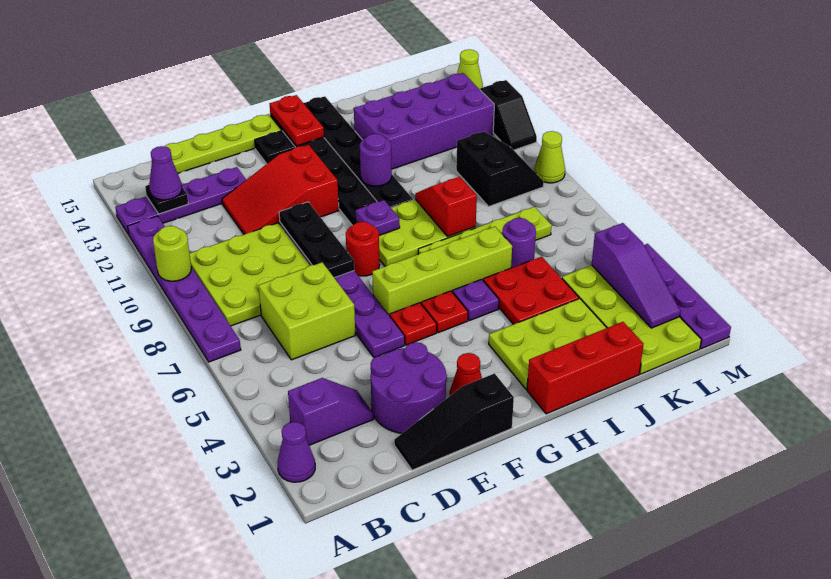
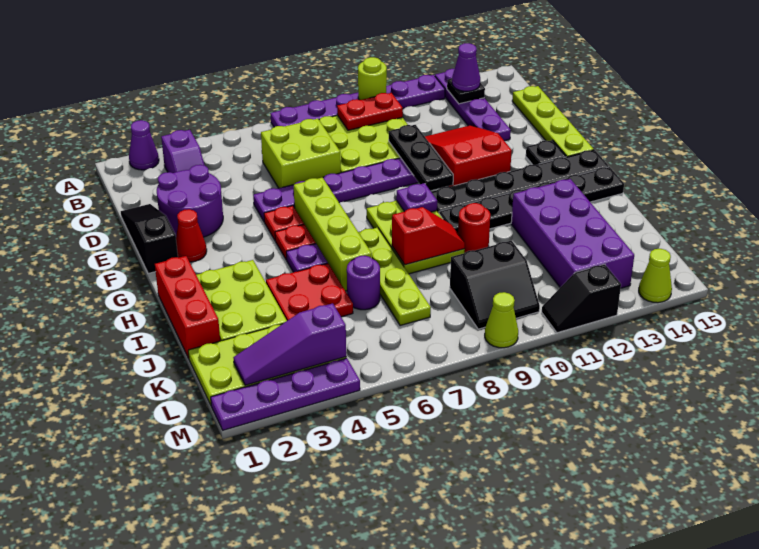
black 1x3 plate [279,202,354,278] -> black 1x3 plate turned to [389,125,453,191]
red 1x1 round brick [346,222,380,276] -> red 1x1 round brick moved to [458,203,490,253]
red 1x2 plate [270,95,324,146] -> red 1x2 plate moved to [337,93,403,130]
purple 1x1 round brick [360,134,392,186] -> none

